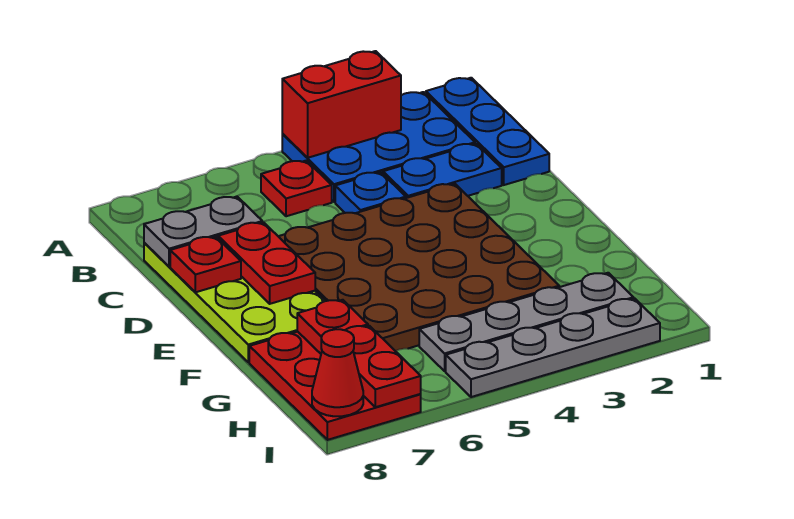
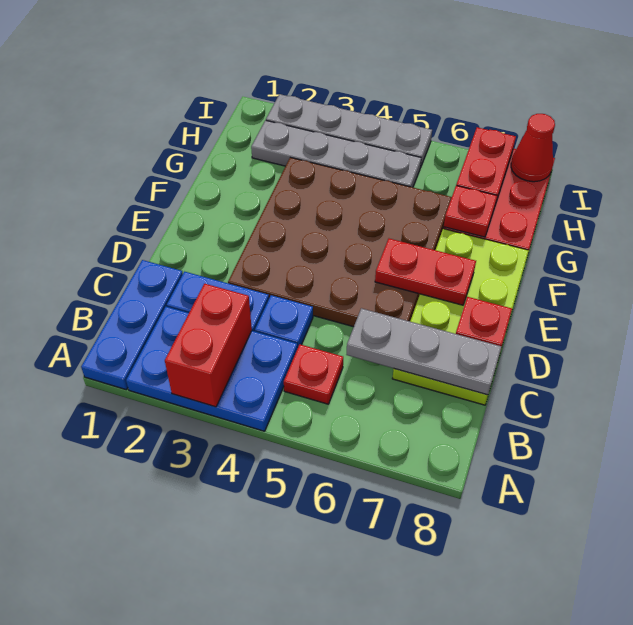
red 1x2 brick [282,51,401,158] -> red 1x2 brick turned to [165,284,252,407]
grey 1x2 plate [144,197,262,267] -> grey 1x3 plate [346,308,502,395]
red 1x2 plate [218,222,315,304] -> red 1x2 plate turned to [375,239,476,305]

